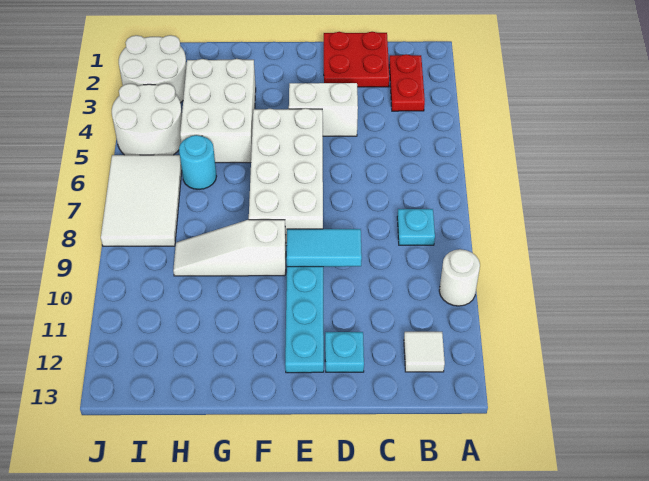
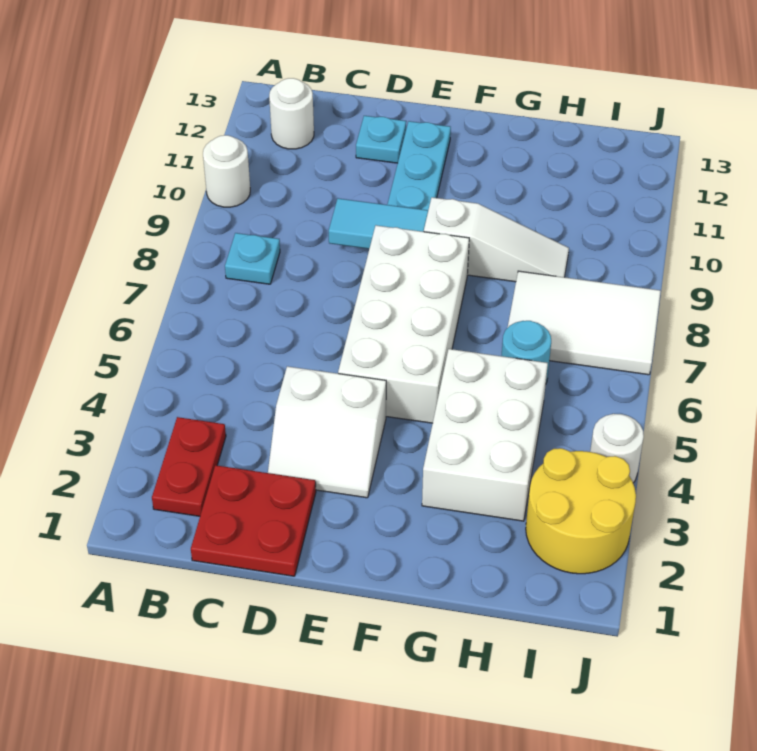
white 1x1 tile [404,332,445,372] -> white 1x1 round brick [269,78,314,149]
white 2x2 round brick [119,35,187,103] -> yellow 2x2 round brick [526,448,636,574]
white 2x2 round brick [112,83,182,155] -> white 1x1 round brick [590,414,644,483]
white 2x3 tile [101,155,182,246] -> white 2x3 tile turned to [507,271,661,375]

